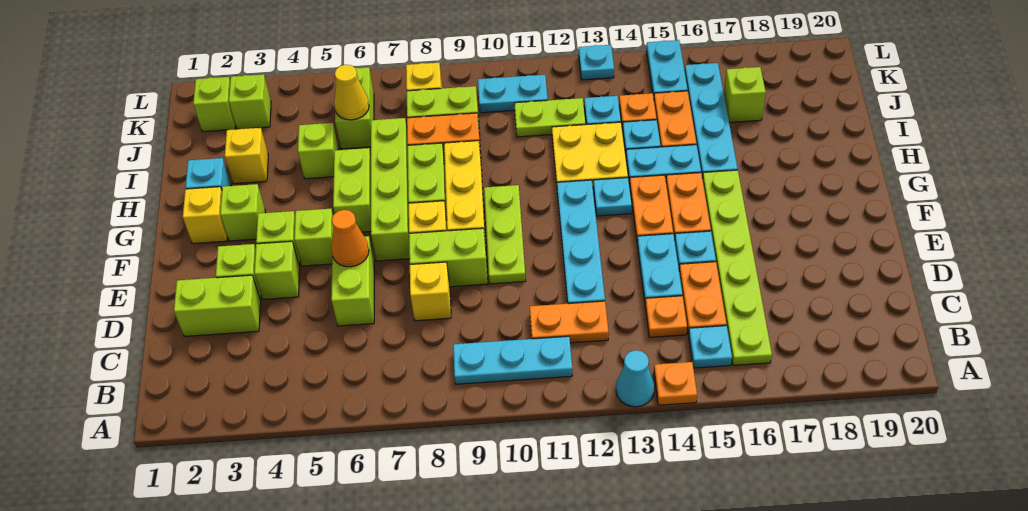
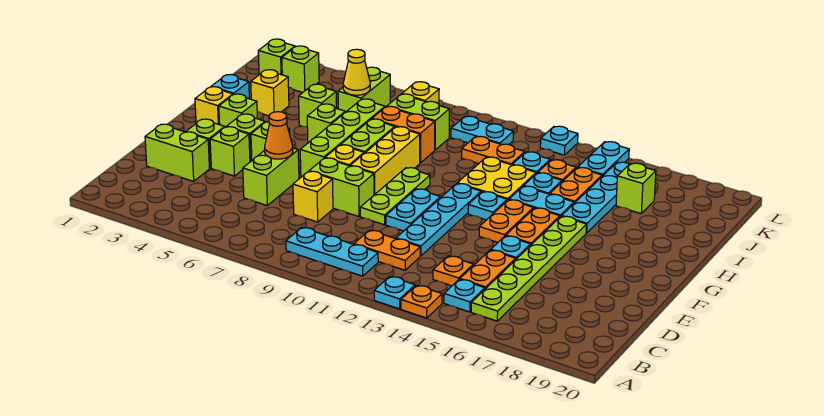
cyan 1x1 cone [616,350,654,407] -> cyan 1x1 plate [374,276,415,309]
cyan 1x2 plate [637,234,682,303] -> cyan 1x2 plate moved to [386,189,441,231]
lime 1x2 brick [333,148,371,232] -> lime 1x1 brick [307,104,345,143]
lime 1x2 plate [514,98,586,137] -> orange 1x2 plate [461,137,525,165]

